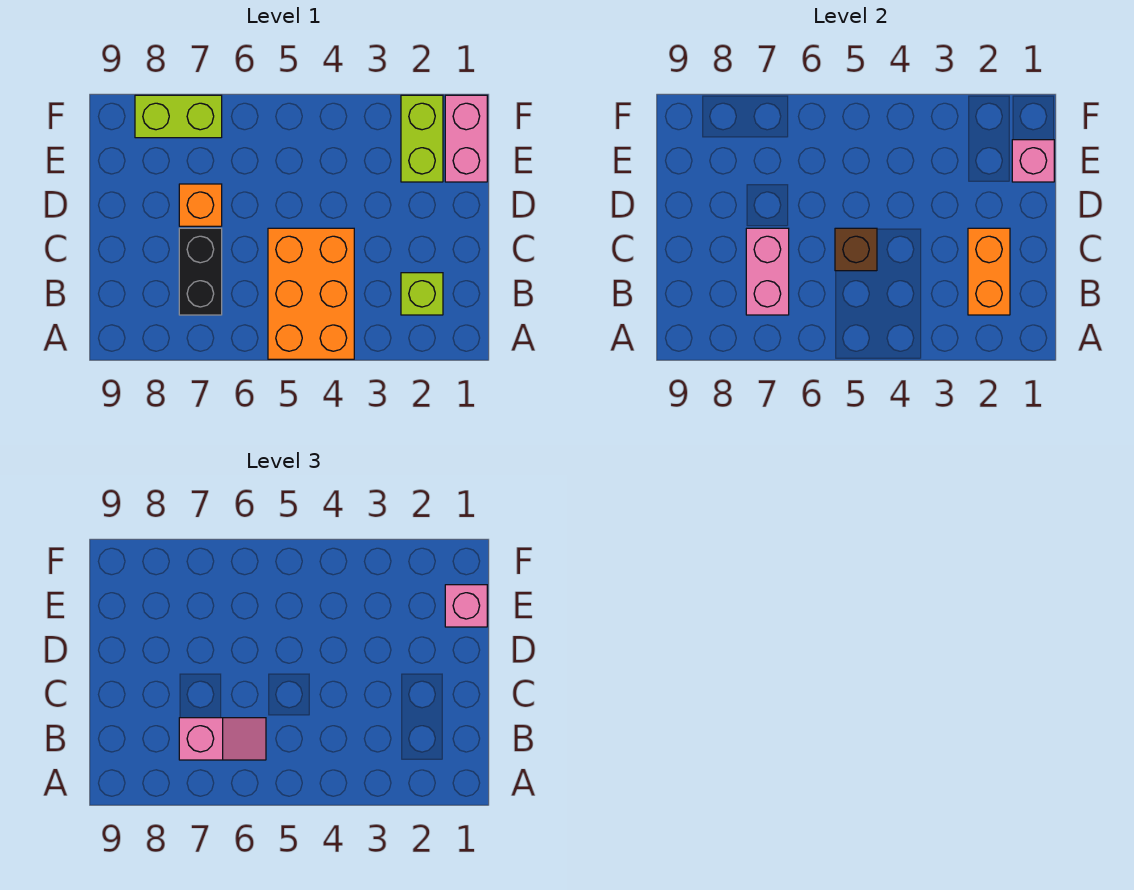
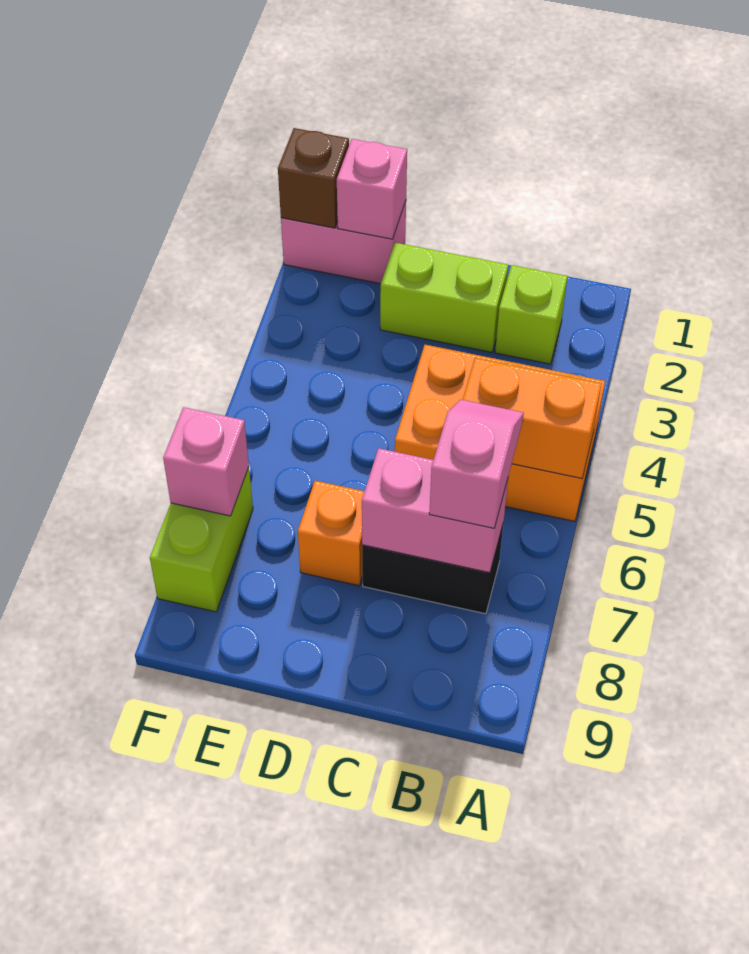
orange 1x2 brick [968,228,1010,315] -> orange 1x2 brick moved to [463,358,601,478]
brown 1x1 brick [835,228,877,271] -> brown 1x1 brick moved to [278,128,349,228]
pink 1x1 brick [445,585,487,627] -> pink 1x1 brick moved to [163,407,249,516]
lime 1x2 brick [401,95,443,182] -> lime 1x2 brick moved to [380,243,508,352]

